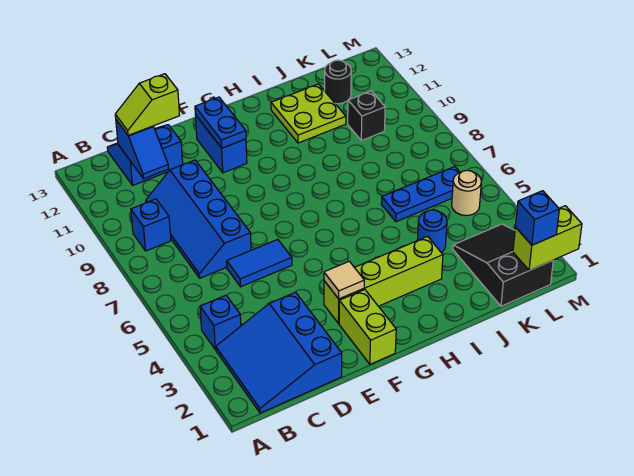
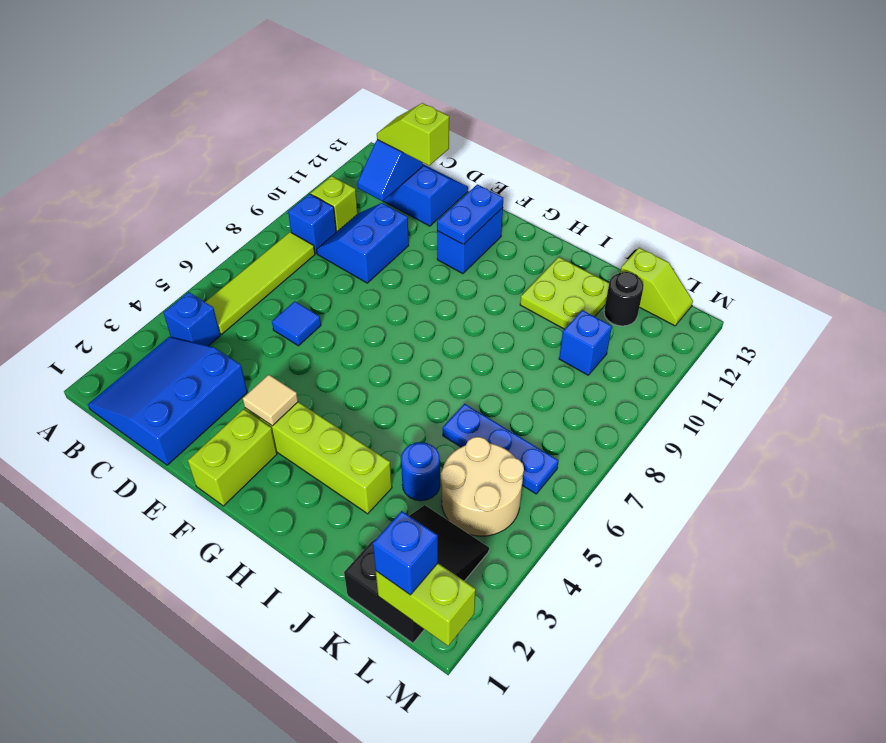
none -> lime 1x4 tile [206,232,315,334]
none -> lime 1x1 brick [311,176,358,232]
blue 2x4 slope [146,160,251,278] -> blue 2x2 slope [317,203,409,283]
blue 1x2 tile [227,240,292,287] -> blue 1x1 tile [272,301,321,346]
black 1x1 brick [348,91,385,141] -> blue 1x1 brick [559,310,612,375]
none -> lime 1x2 slope [620,248,693,326]
tan 1x1 round brick [452,170,481,216] -> tan 2x2 round brick [441,437,524,536]

